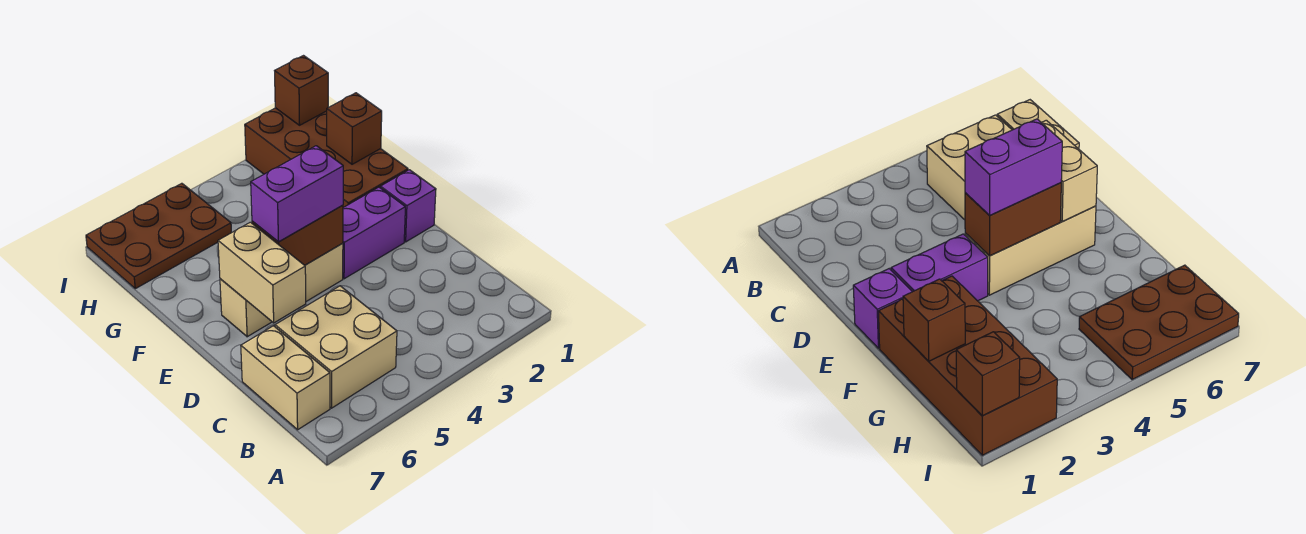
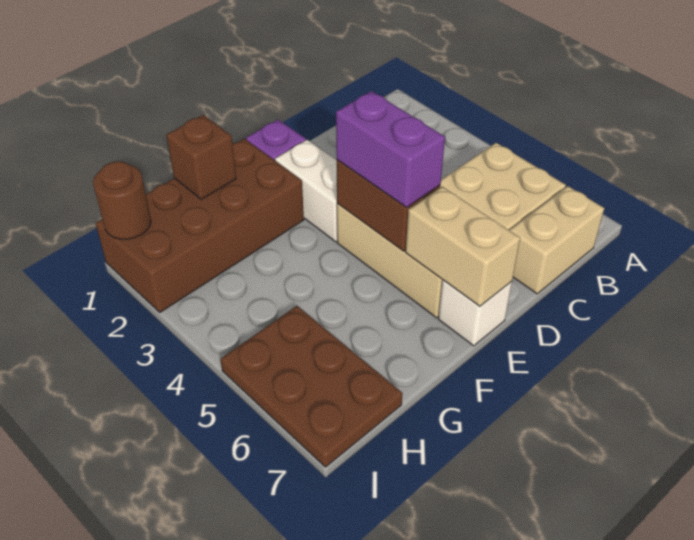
tan 1x2 brick [218,222,306,323] -> tan 1x2 brick turned to [406,186,520,306]
purple 1x2 brick [343,187,405,279] -> white 1x2 brick [275,140,337,242]
none -> white 1x1 brick [438,280,512,346]
brown 1x1 brick [275,56,328,125] -> brown 1x1 round brick [93,161,151,239]

